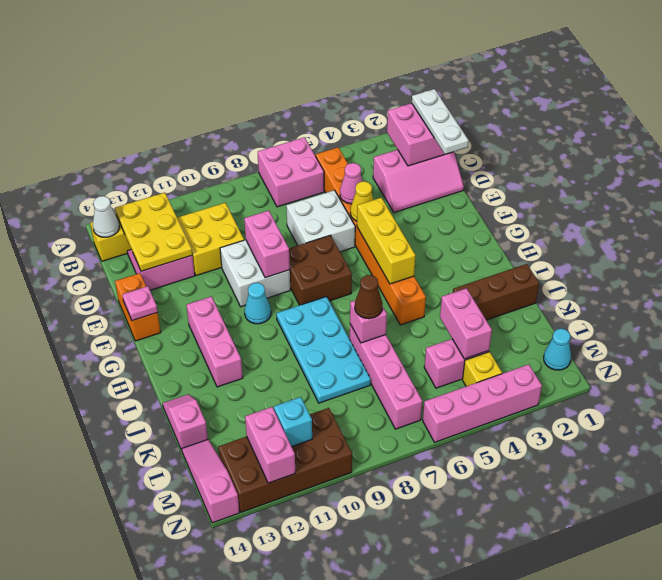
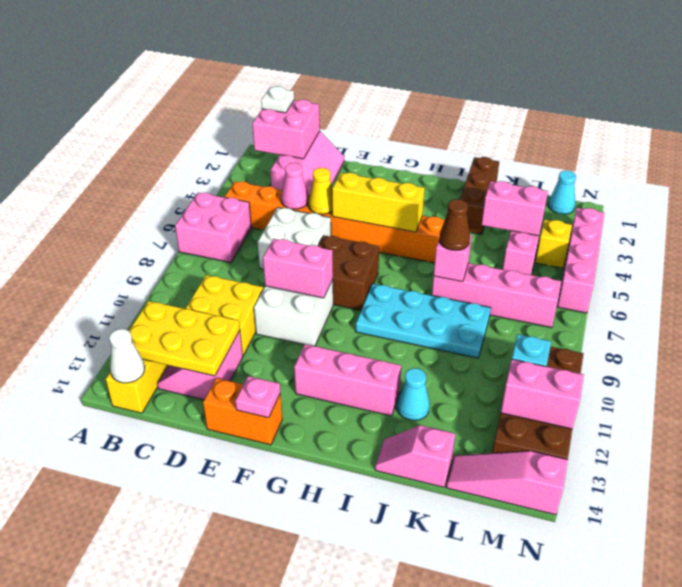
white 1x3 plate [412,89,469,154] -> white 1x1 plate [261,86,294,113]
cyan 1x1 cone [245,283,271,324] -> cyan 1x1 cone moved to [397,368,430,421]

